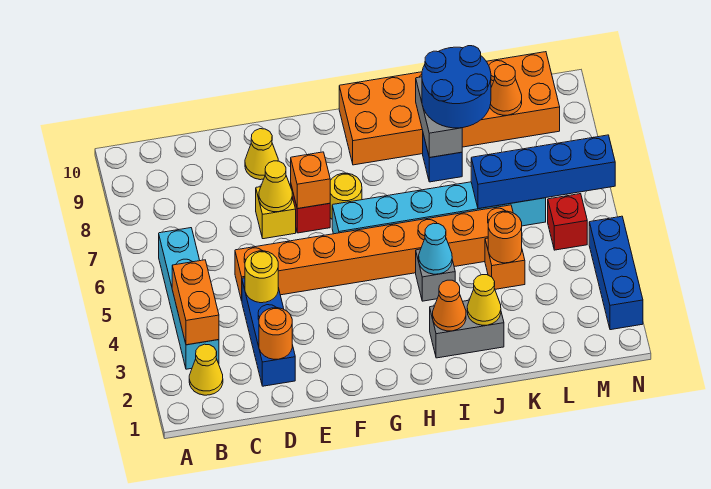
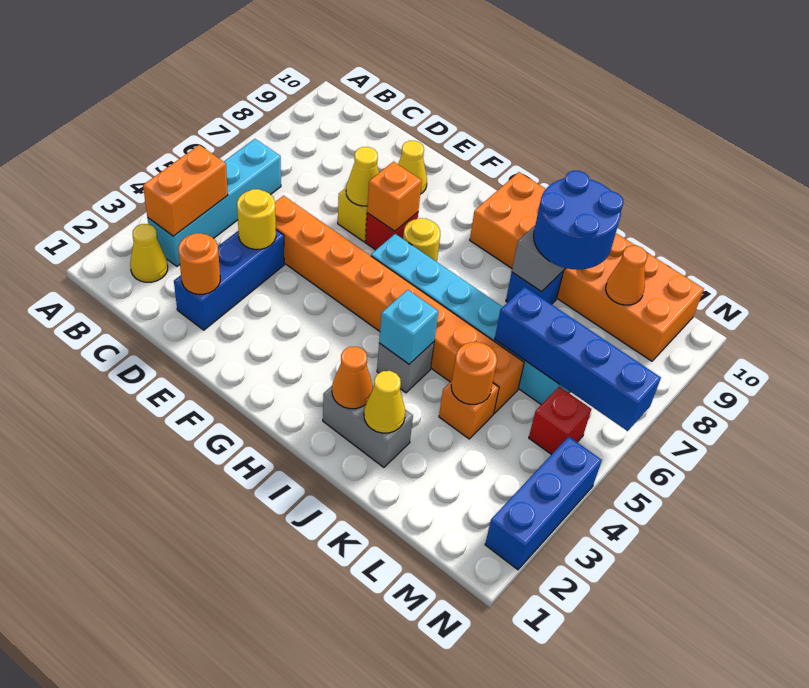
cyan 1x1 cone [419,223,452,274] -> cyan 1x1 brick [379,290,438,364]

